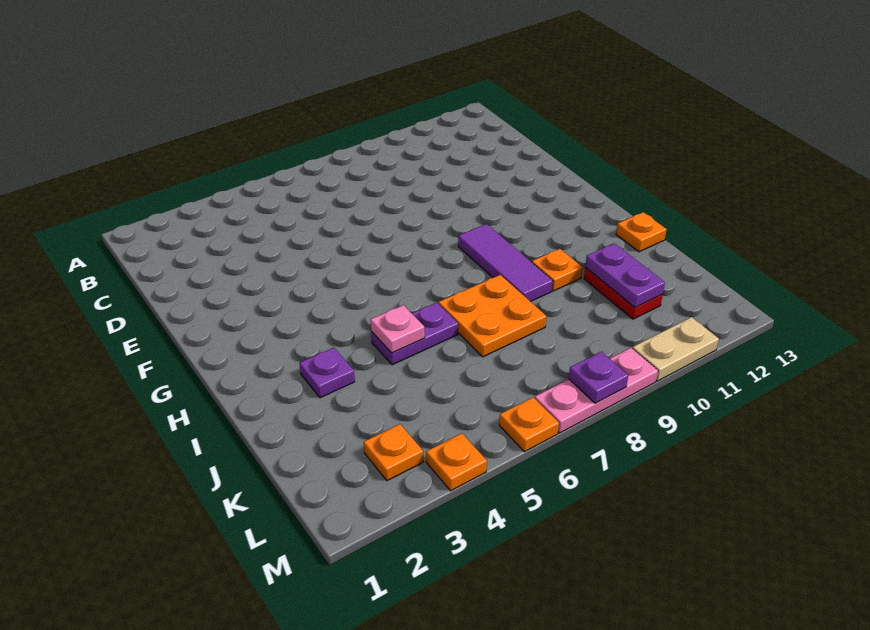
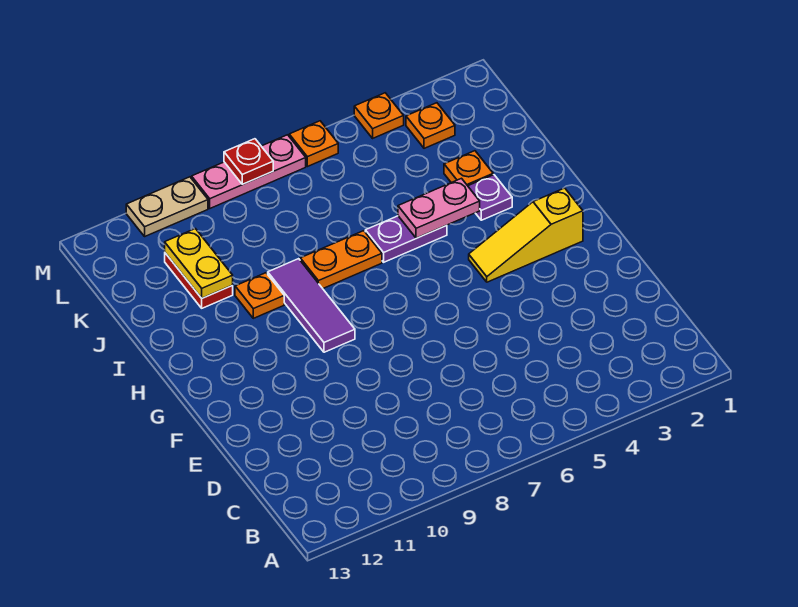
none -> yellow 1x3 slope [469,188,583,282]
pink 1x1 plate [371,305,425,353] -> pink 1x2 plate [398,178,480,238]
orange 2x2 plate [438,275,546,357] -> orange 1x2 plate [300,231,382,288]
orange 1x1 plate [616,212,667,252] -> orange 1x1 plate moved to [444,151,493,186]
purple 1x2 plate [585,243,665,307] -> yellow 1x2 plate [165,229,233,298]
purple 1x1 plate [569,352,628,403] -> red 1x1 plate [224,139,273,184]

